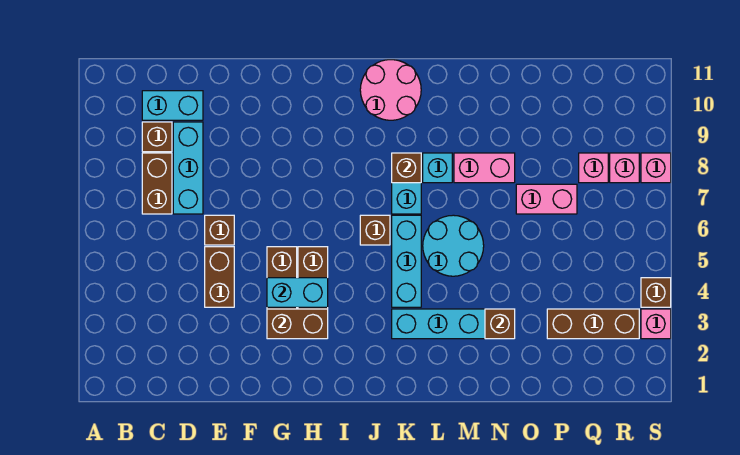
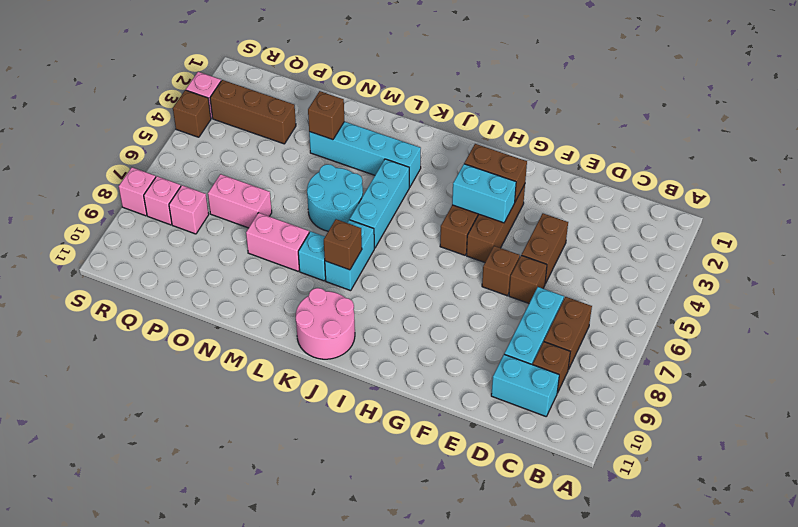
brown 1x1 brick [360,215,390,245] -> brown 1x1 brick moved to [482,246,520,296]

